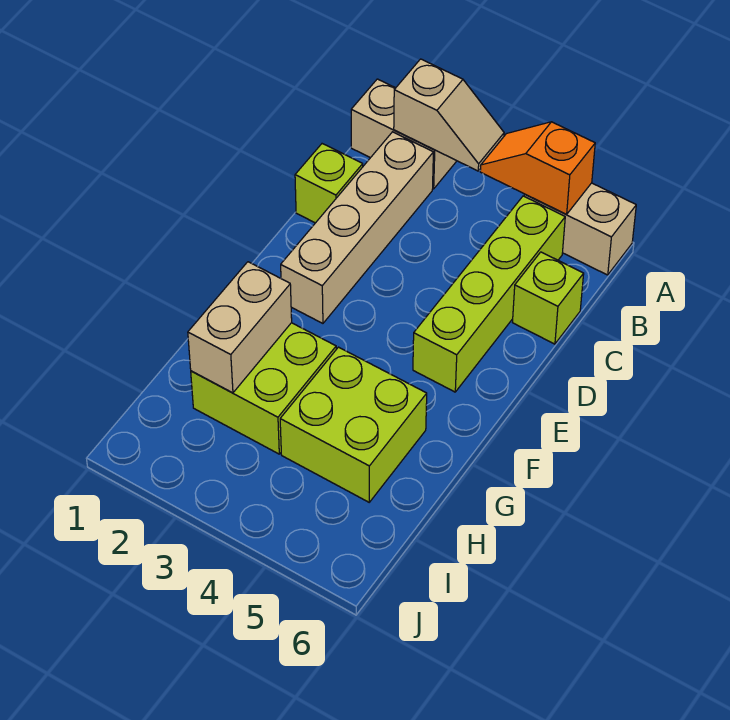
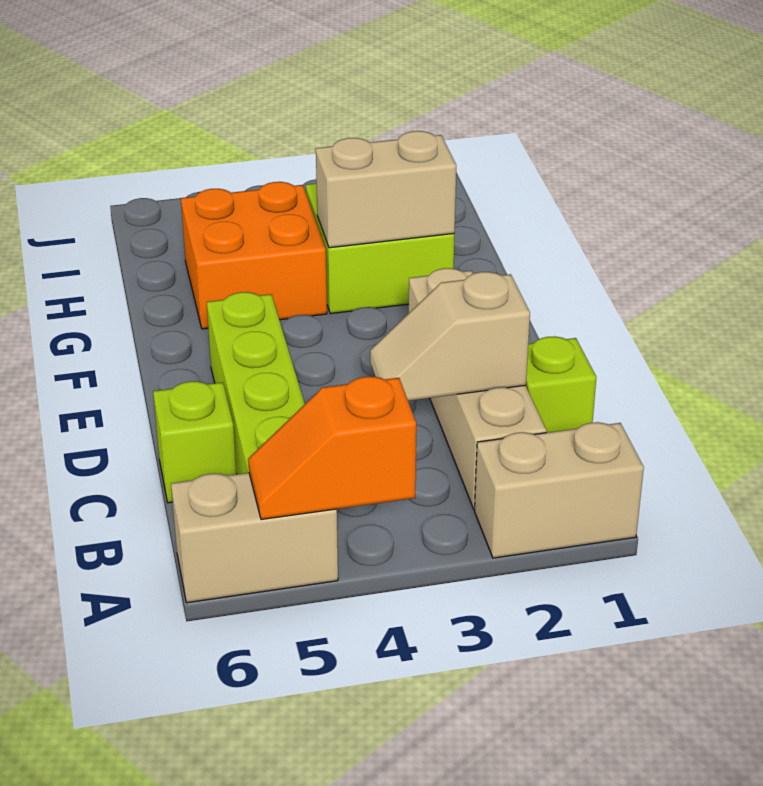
tan 1x2 slope [394,59,504,171] -> tan 1x2 slope moved to [370,272,530,401]
orange 1x2 slope [480,122,595,214] -> orange 1x2 slope turned to [248,377,416,519]
tan 1x2 brick [188,262,292,393] -> tan 1x2 brick turned to [316,131,456,248]
lime 2x2 brick [280,347,427,502] -> orange 2x2 brick [181,182,327,329]

